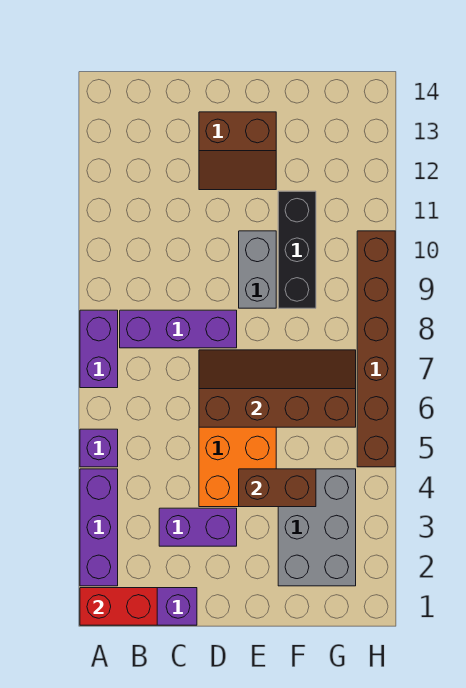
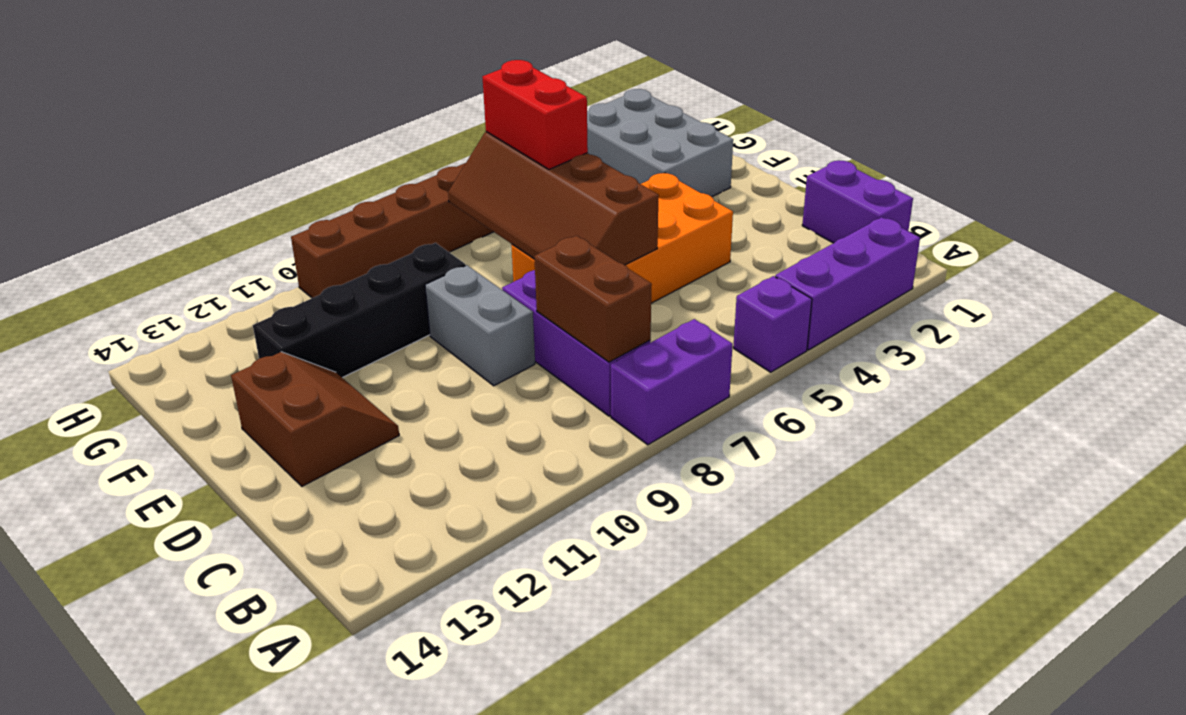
red 1x2 brick [80,588,157,625] -> red 1x2 brick moved to [483,60,588,169]
purple 1x2 brick [159,508,237,546] -> none
brown 1x2 brick [239,469,316,507] -> brown 1x2 brick moved to [534,236,652,362]
grey 1x2 brick [239,231,276,308] -> grey 1x2 brick turned to [425,265,535,386]
grey 2x3 brick [278,469,356,586] -> grey 2x3 brick turned to [587,89,733,197]
black 1x3 brick [278,191,316,308] -> black 1x4 brick [253,243,466,378]

